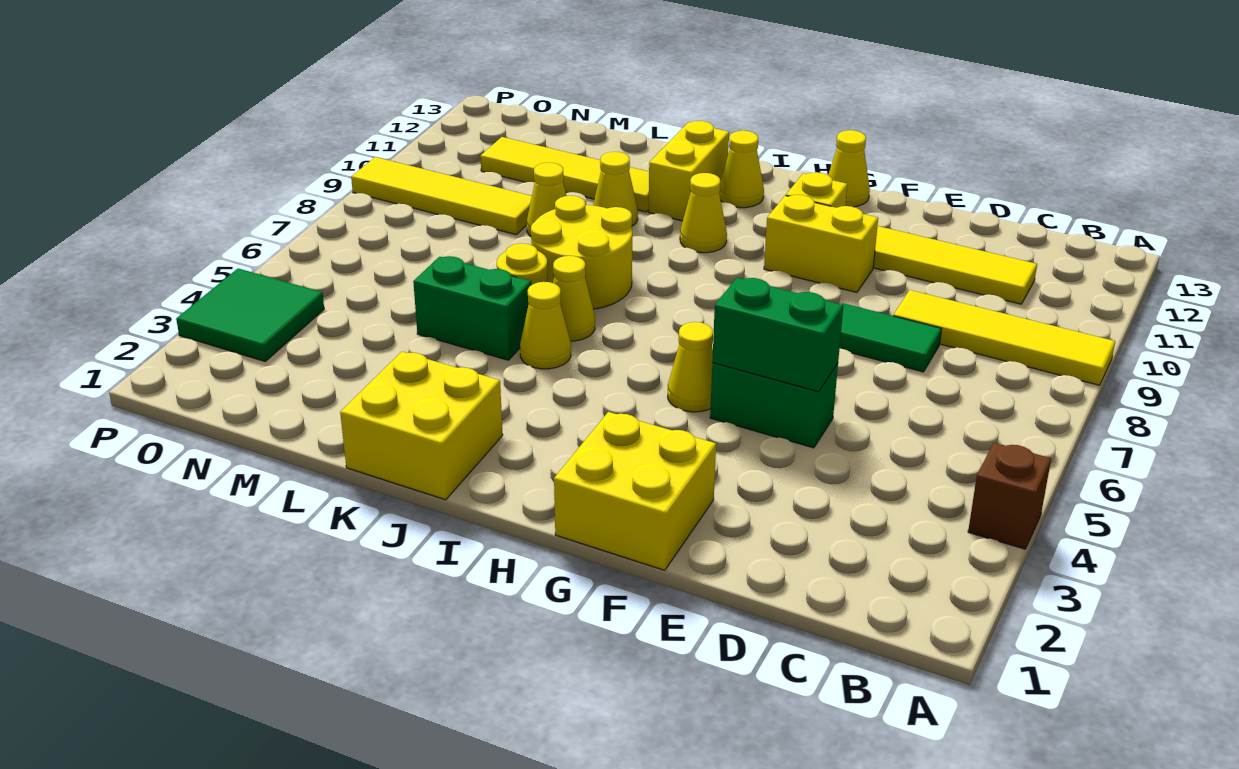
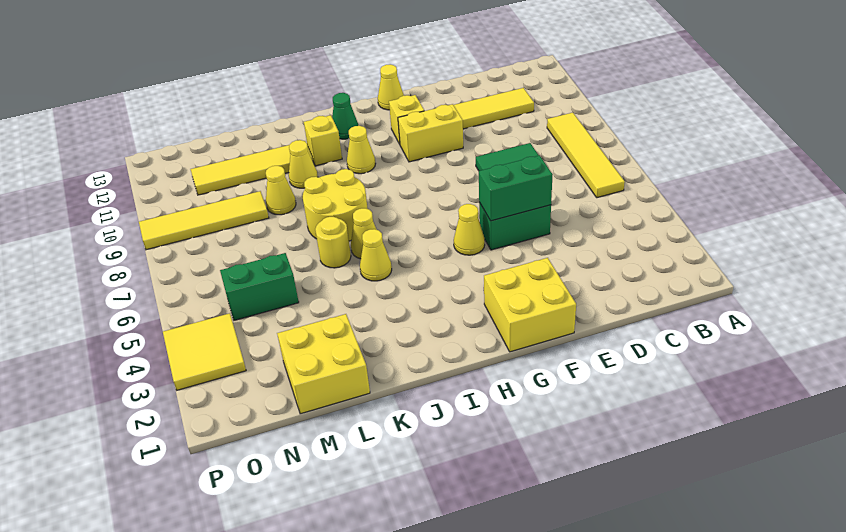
brown 1x1 brick [968,443,1051,549] -> none
yellow 1x4 tile [893,290,1115,385] -> yellow 1x4 tile turned to [547,113,625,198]
yellow 1x1 cone [719,131,764,208] -> green 1x1 cone [332,93,358,139]
yellow 2x2 brick [340,352,503,500] -> yellow 2x2 brick moved to [277,314,370,414]
yellow 1x2 brick [649,121,729,221] -> yellow 1x1 brick [304,115,342,166]
green 1x2 brick [413,256,531,360] -> green 1x2 brick moved to [220,253,299,320]
green 2x2 tile [176,268,324,361] -> yellow 2x2 tile [163,313,246,390]

